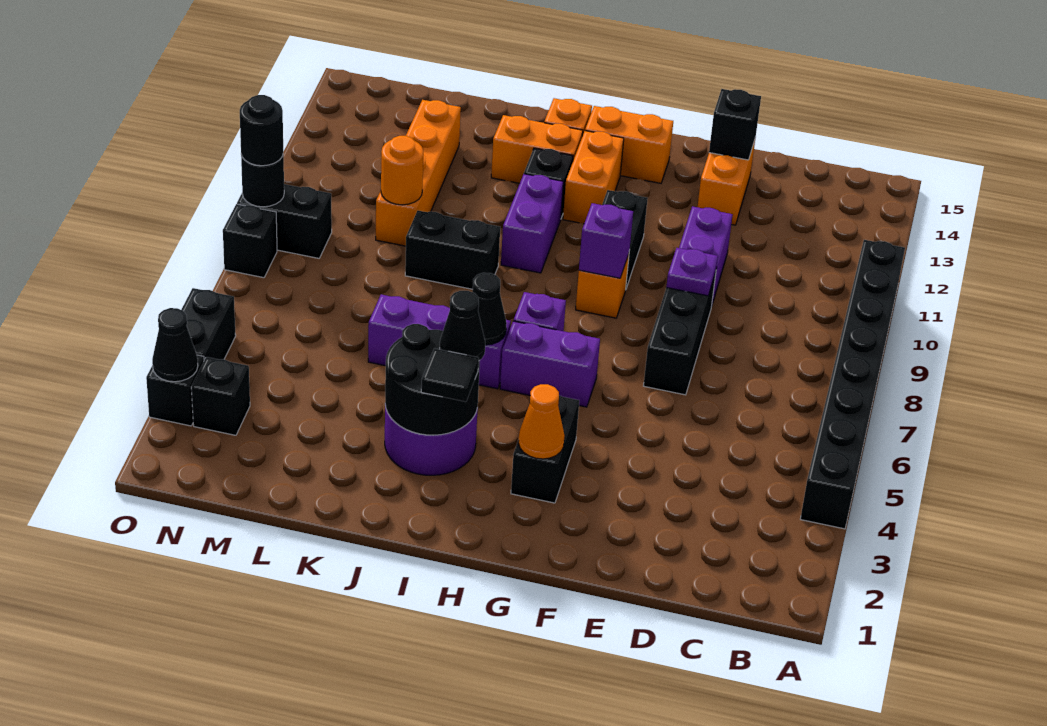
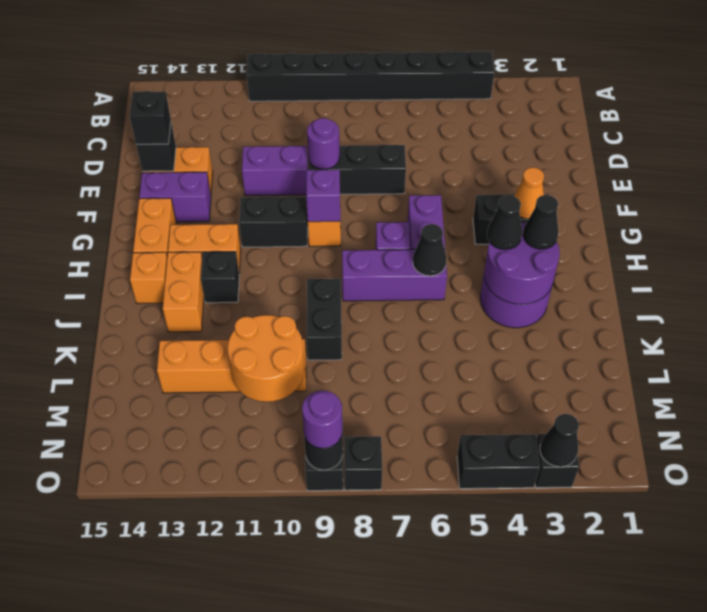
purple 1x1 plate [666,248,718,296] -> purple 1x1 round brick [307,118,340,169]
black 2x2 round brick [385,324,480,435] -> purple 2x2 round brick [484,222,560,304]
black 1x1 tile [421,348,479,402] -> black 1x1 cone [523,195,558,249]
purple 1x3 brick [368,294,511,389] -> purple 1x3 brick turned to [342,249,447,301]
purple 1x2 brick [501,174,563,273] -> purple 1x2 brick moved to [139,172,211,222]
orange 1x1 round brick [381,136,423,205] -> orange 2x2 round brick [228,315,305,402]
black 1x1 brick [191,357,250,435] -> black 1x1 brick moved to [130,91,171,144]
black 1x1 round brick [240,95,283,166] -> purple 1x1 round brick [302,391,342,448]

